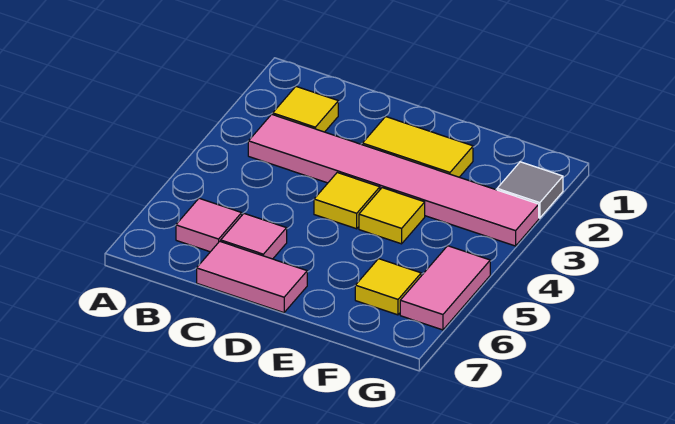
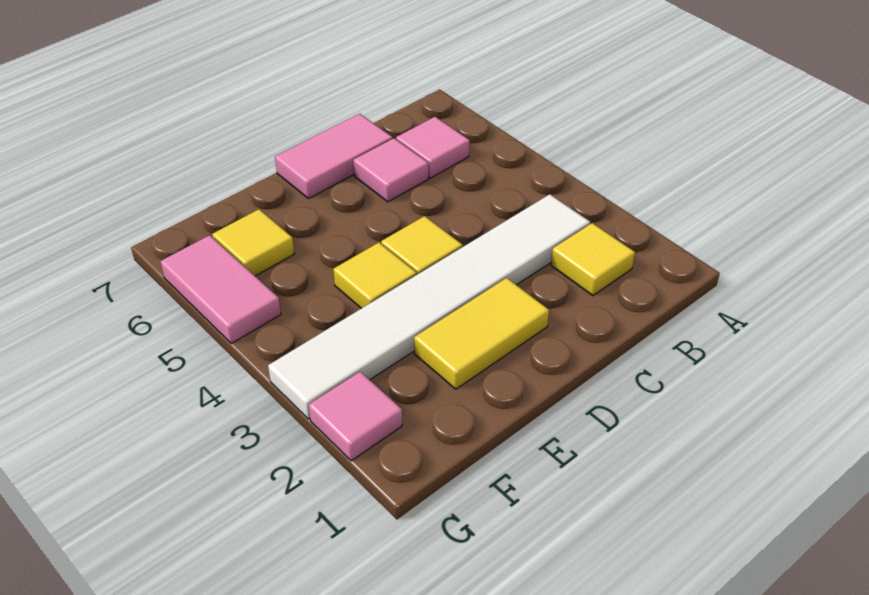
pink 1x6 tile [248,114,539,246] -> white 1x6 tile [268,194,590,419]
grey 1x1 tile [497,162,563,218] -> pink 1x1 tile [309,372,402,461]

